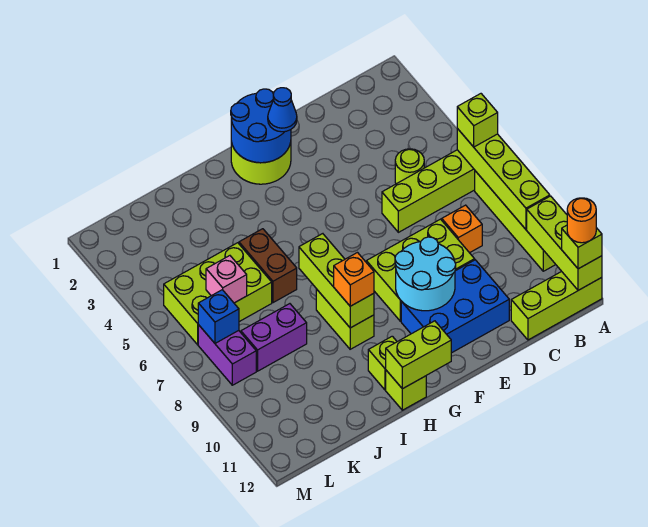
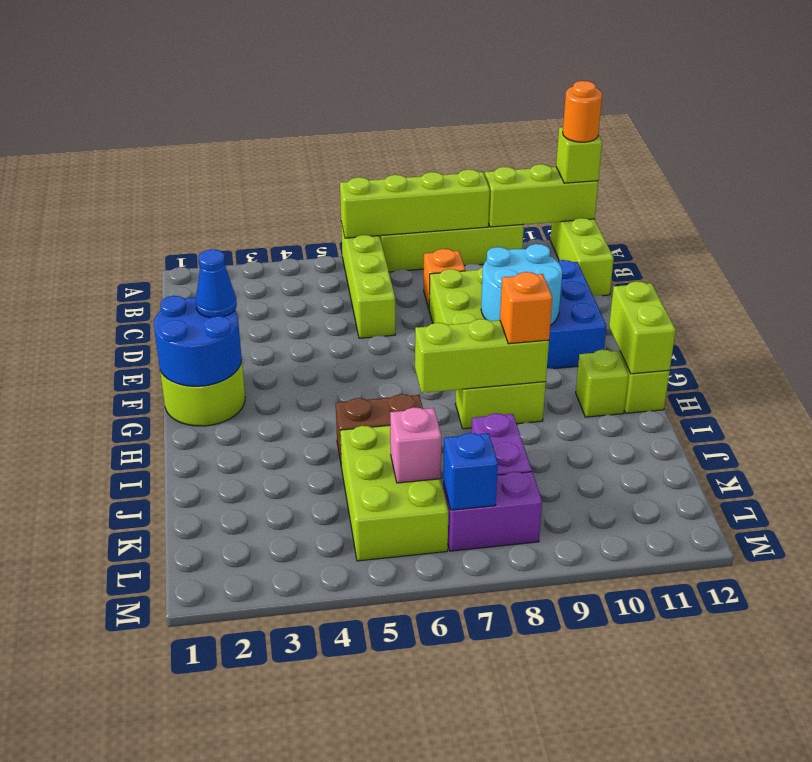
lime 1x1 brick [457,94,498,147] -> none
lime 1x1 round brick [395,149,424,184] -> none

